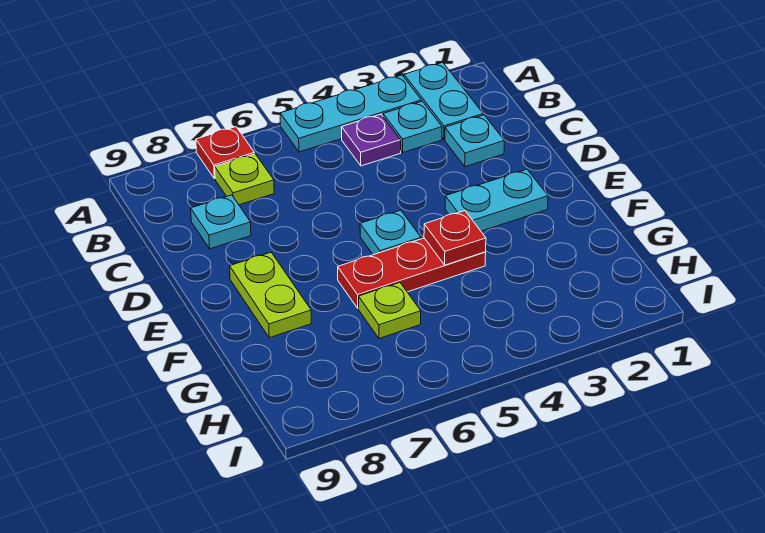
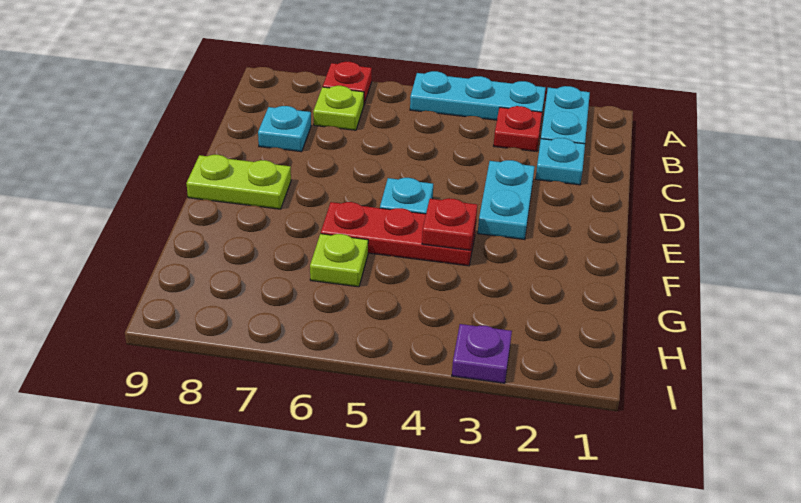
cyan 1x1 plate [383,101,442,152] -> red 1x1 plate [494,106,542,151]
purple 1x1 plate [342,114,401,166] -> purple 1x1 plate moved to [452,324,512,383]
cyan 1x2 plate [445,169,548,231] -> cyan 1x2 plate turned to [478,160,535,240]
lime 1x2 plate [230,252,311,338] -> lime 1x2 plate turned to [186,155,291,209]

